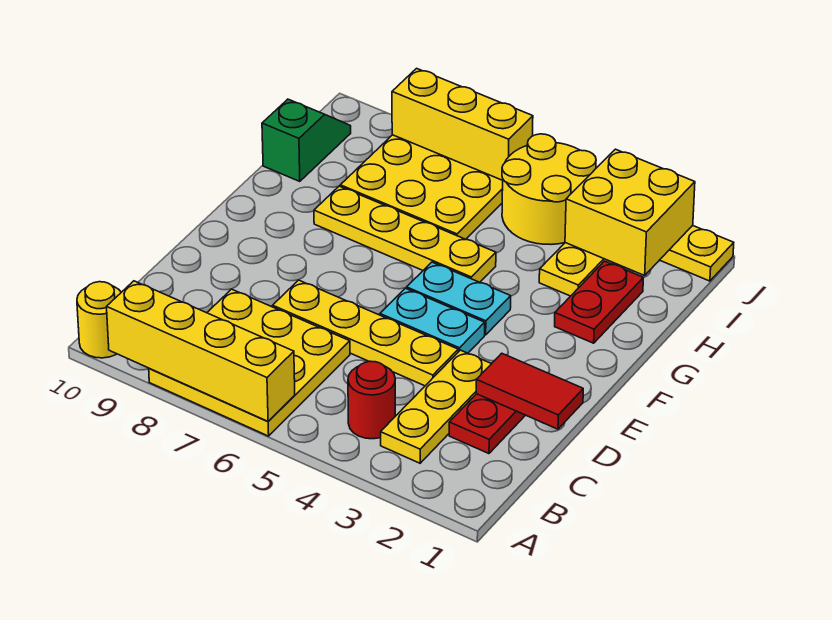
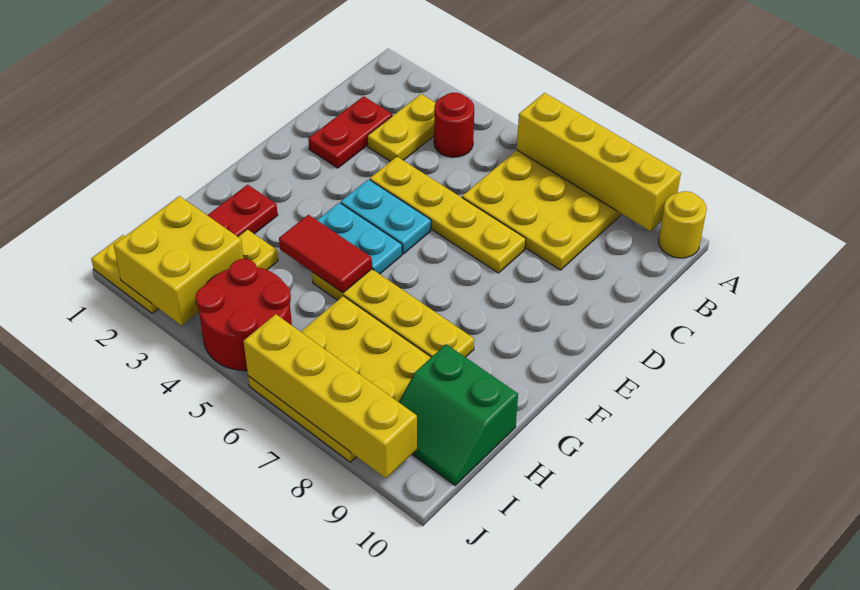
yellow 1x3 plate [381,350,491,463] -> yellow 1x2 plate [367,94,435,161]
red 1x2 tile [476,353,583,429] -> red 1x2 tile moved to [279,215,372,293]
green 1x2 slope [262,99,351,182] -> green 2x2 slope [399,344,518,485]
yellow 2x2 round brick [502,134,596,244] -> red 2x2 round brick [196,259,292,370]
yellow 1x3 brick [392,68,533,180] -> yellow 1x4 brick [244,314,417,478]

